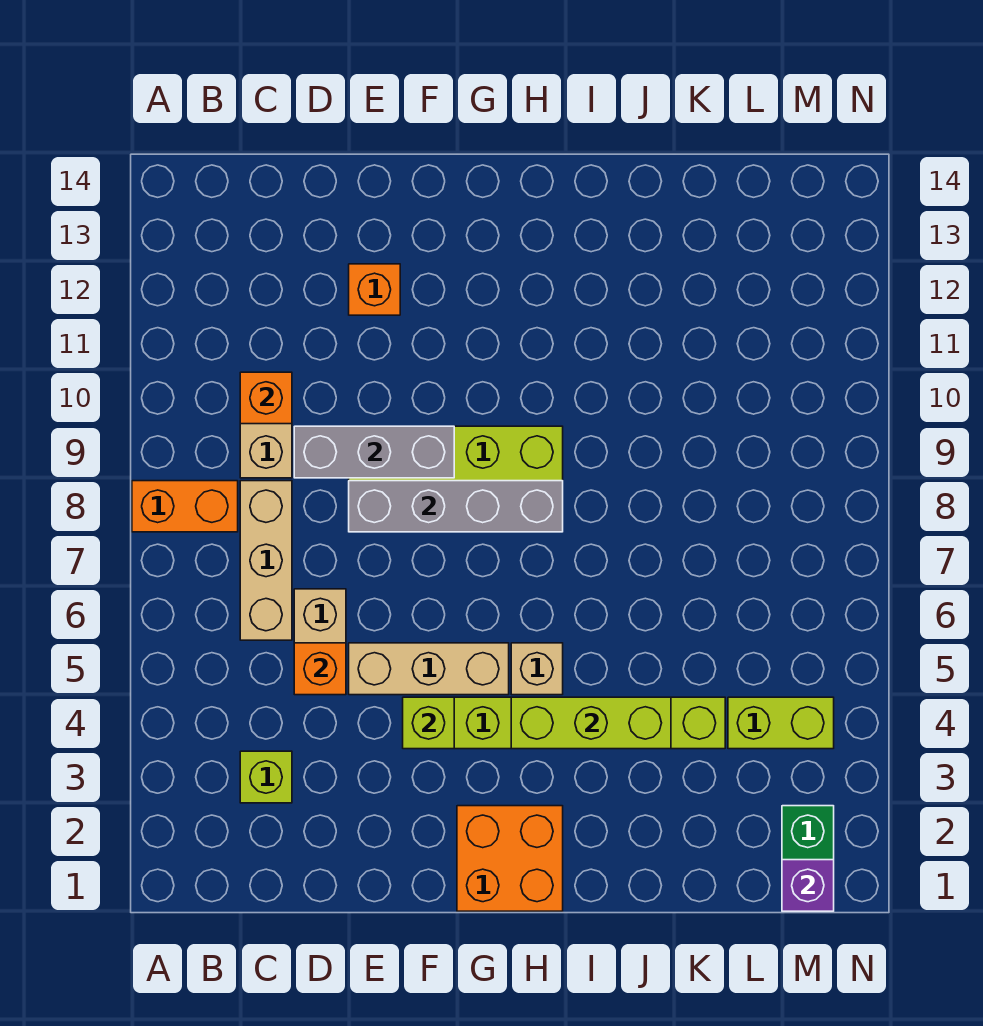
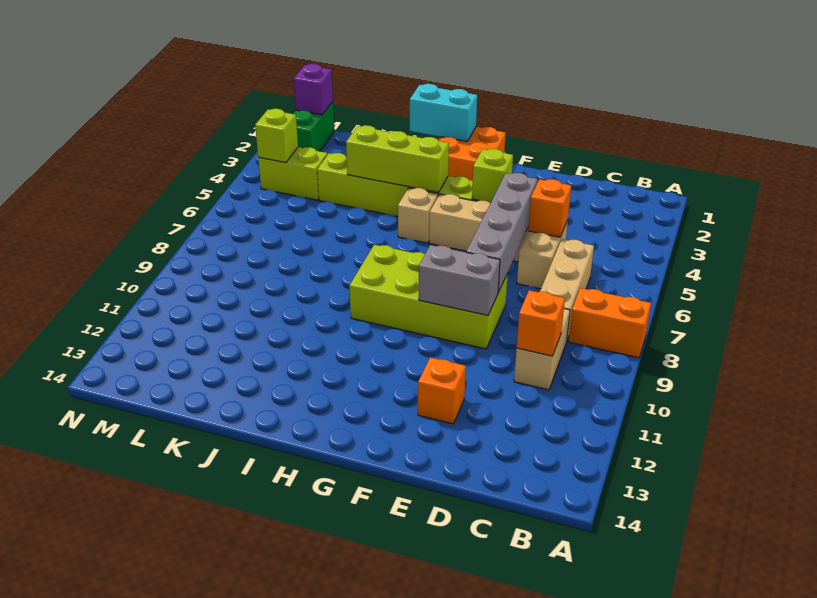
lime 1x1 brick [240,751,292,803] -> lime 1x1 brick moved to [255,109,298,163]
grey 1x3 brick [294,426,454,478] -> grey 1x2 brick [419,245,500,315]
grey 1x4 brick [349,481,563,532] -> grey 1x4 brick turned to [466,173,538,293]
none -> cyan 1x2 brick [410,84,477,142]

